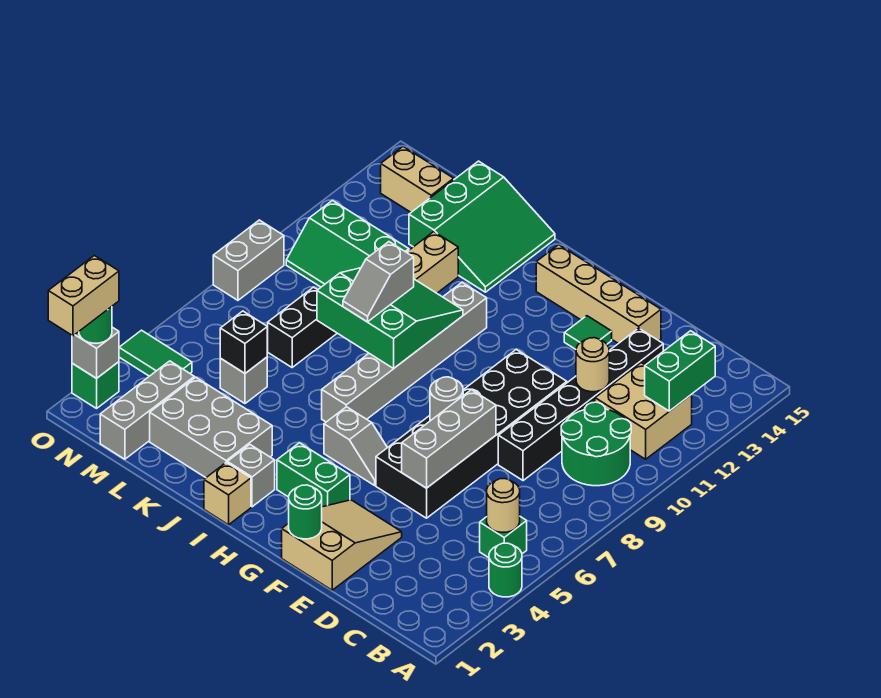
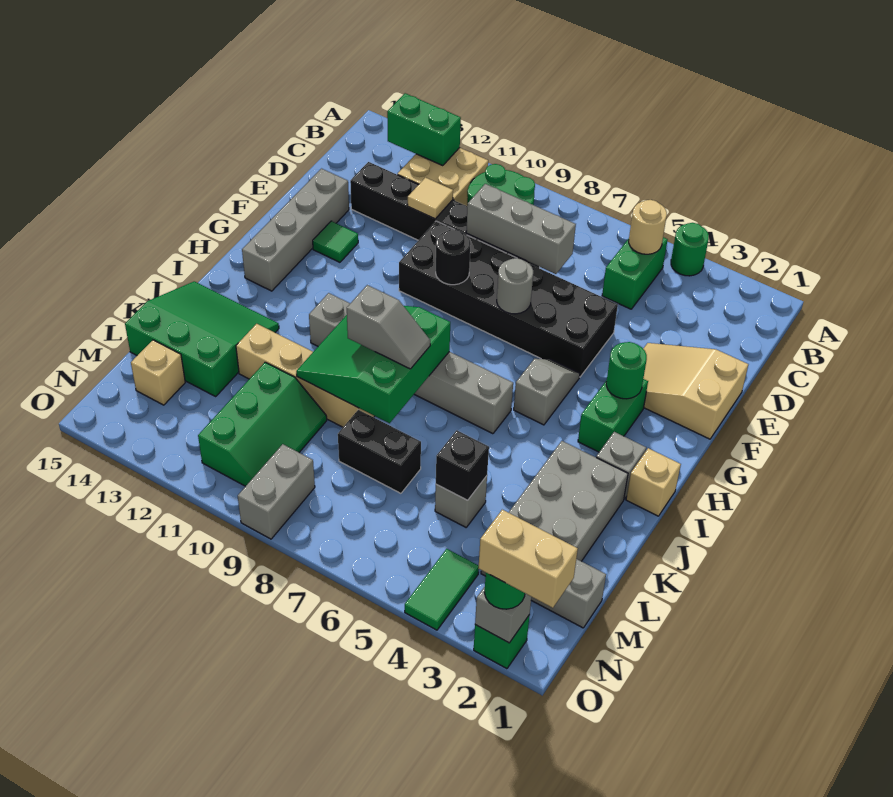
green 1x1 brick [480,517,527,558] -> green 1x2 brick [602,237,668,309]
tan 1x1 round brick [576,338,609,392] -> tan 1x1 tile [408,178,453,219]
grey 1x3 brick [402,390,496,488] -> grey 1x3 brick moved to [466,184,576,274]
tan 1x4 brick [536,245,661,344] -> grey 1x4 brick [242,169,349,291]
green 1x1 round brick [289,485,322,539] -> green 1x1 round brick moved to [606,342,647,399]
none -> black 1x1 round brick [436,230,471,285]
tan 1x2 brick [381,147,454,212] -> tan 1x1 brick [131,340,185,405]
grey 1x2 brick [213,220,284,300] -> grey 1x2 brick turned to [238,444,315,539]

